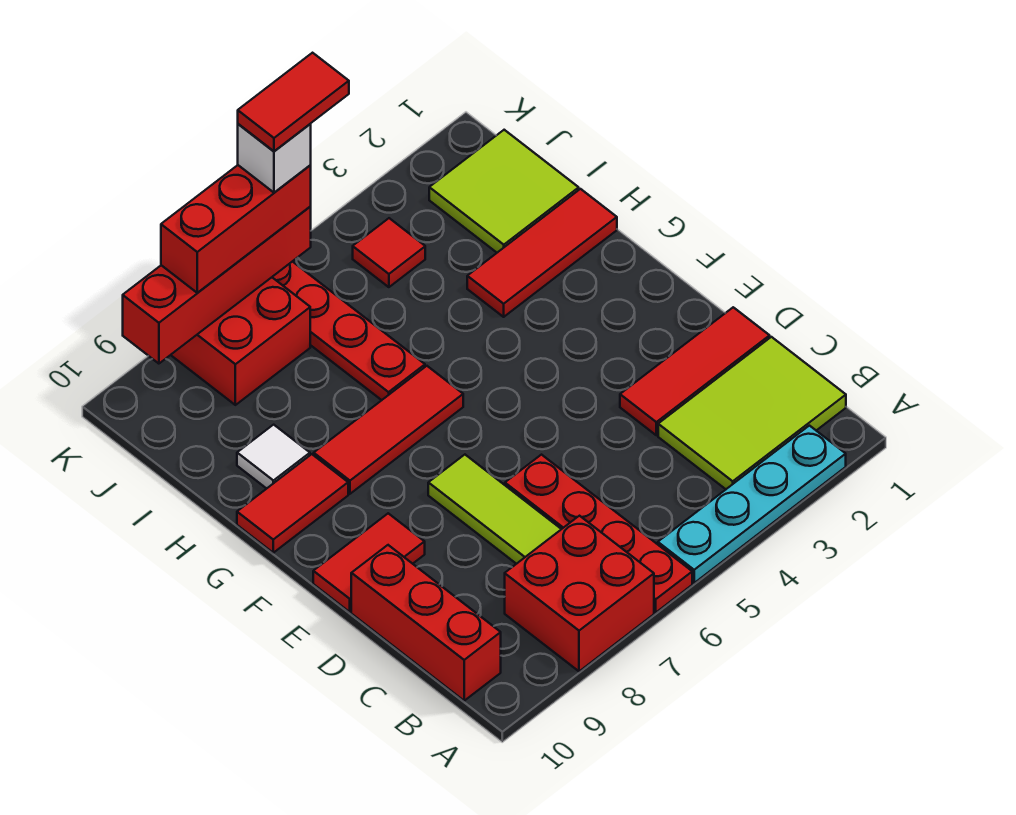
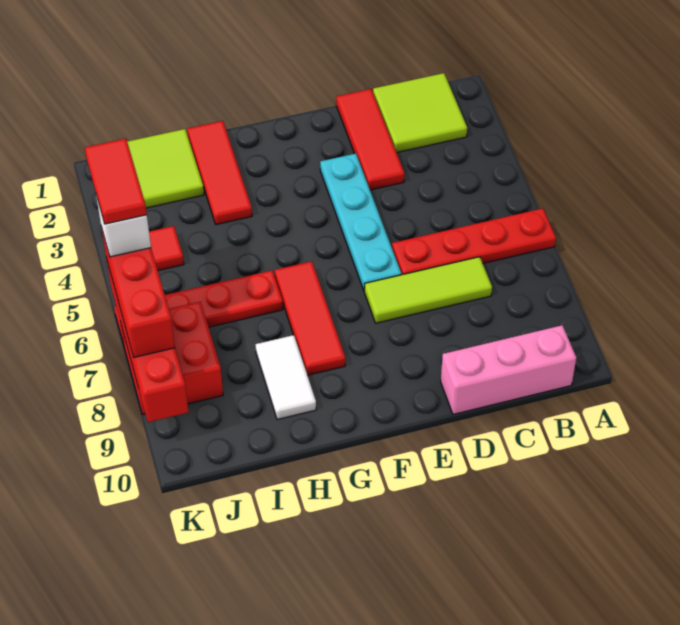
cyan 1x4 plate [658,426,846,583] -> cyan 1x4 plate moved to [320,154,401,290]
red 2x2 brick [505,516,654,671] -> none
lime 2x3 tile [658,337,846,489] -> lime 2x2 tile [373,73,467,152]
red 1x3 brick [351,545,501,701] -> pink 1x3 brick [441,325,576,414]
red 1x2 tile [313,513,425,612] -> none
red 1x2 tile [237,454,348,553] -> none
white 1x1 tile [237,425,310,489] -> white 1x2 tile [256,335,316,420]

